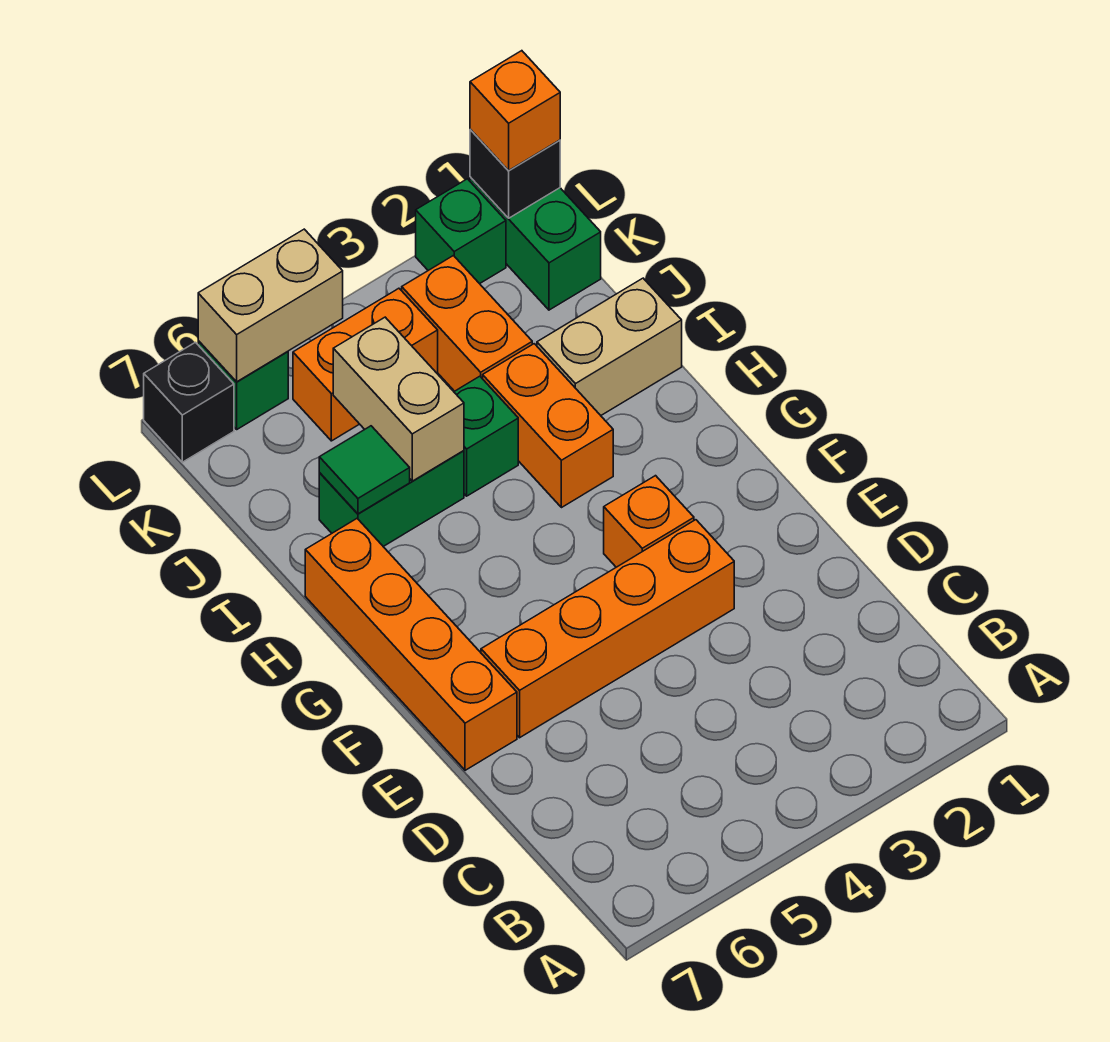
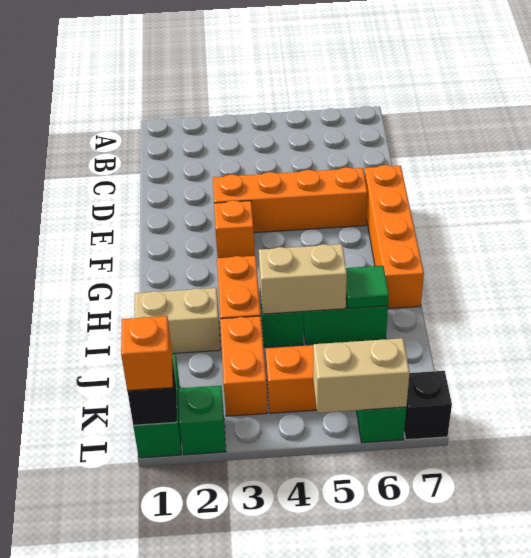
tan 1x2 brick [333,317,464,481] -> tan 1x2 brick turned to [259,244,347,314]

